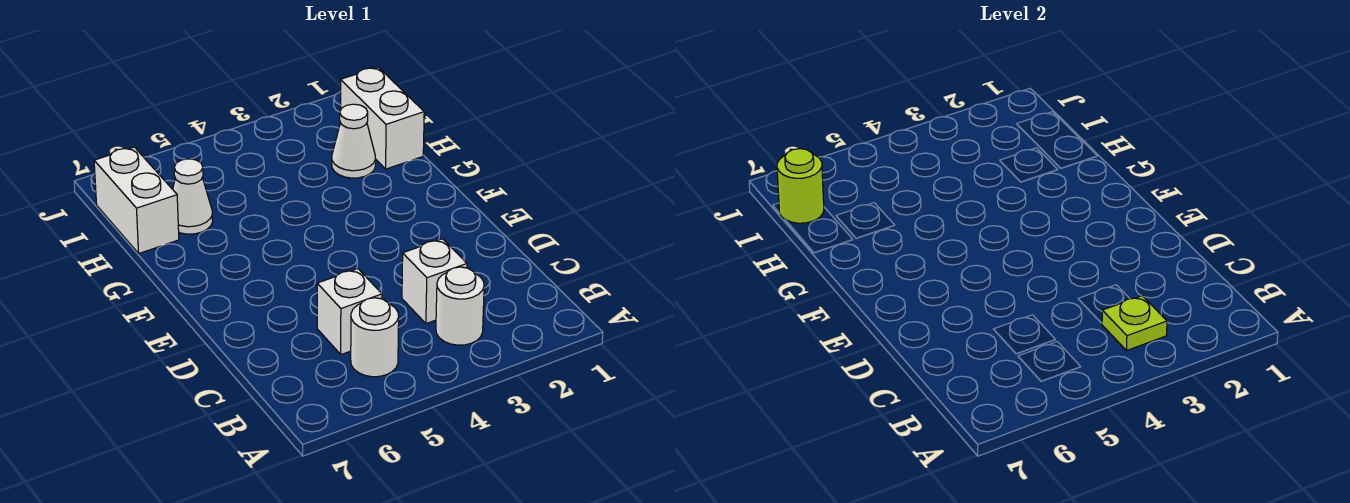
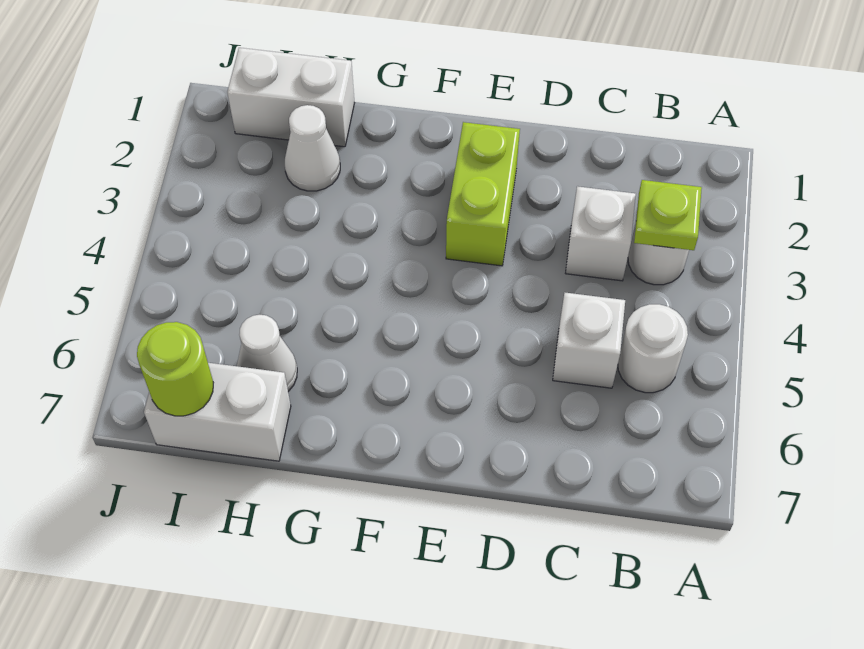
none -> lime 1x2 brick [446,122,520,266]

